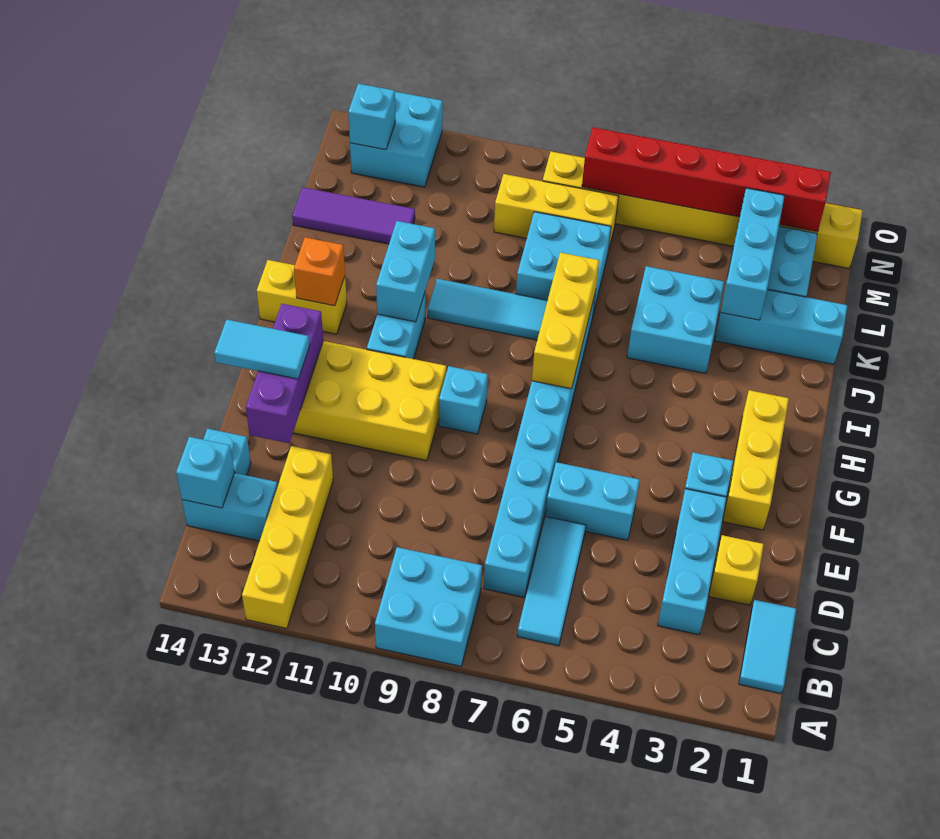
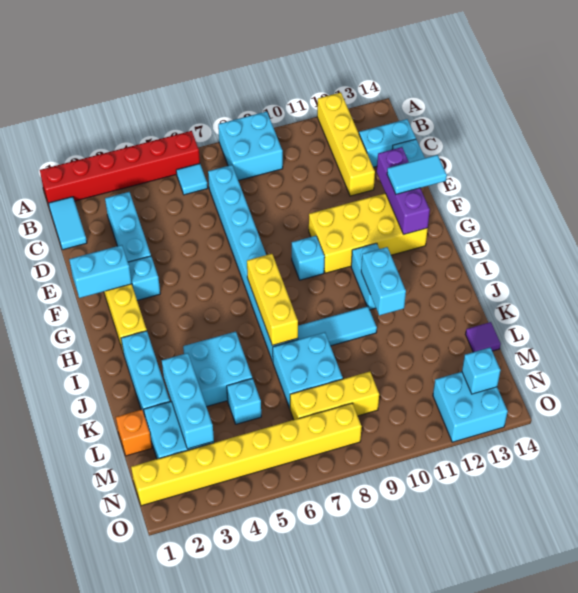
cyan 1x3 tile [517,517,586,646] -> cyan 1x1 tile [176,164,208,195]
cyan 1x1 brick [176,437,234,508] -> cyan 1x1 brick moved to [227,378,261,424]
yellow 1x1 brick [709,535,764,605] -> none
cyan 1x2 brick [546,462,640,540] -> cyan 1x2 brick moved to [69,245,132,298]
yellow 1x2 brick [257,260,347,334] -> none
orange 1x1 brick [294,237,345,306] -> orange 1x1 brick moved to [116,410,152,456]
cyan 1x3 brick [715,290,847,364] -> cyan 1x3 brick turned to [121,331,170,416]
purple 1x3 tile [292,187,415,244] -> purple 1x1 tile [466,322,501,352]
red 1x6 brick [582,128,831,232] -> red 1x6 brick moved to [40,131,200,205]

